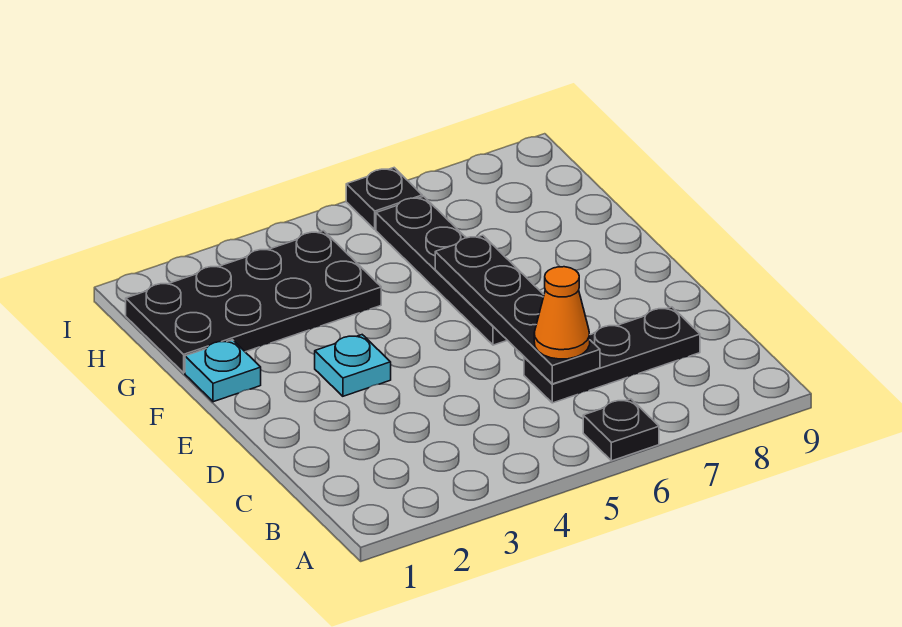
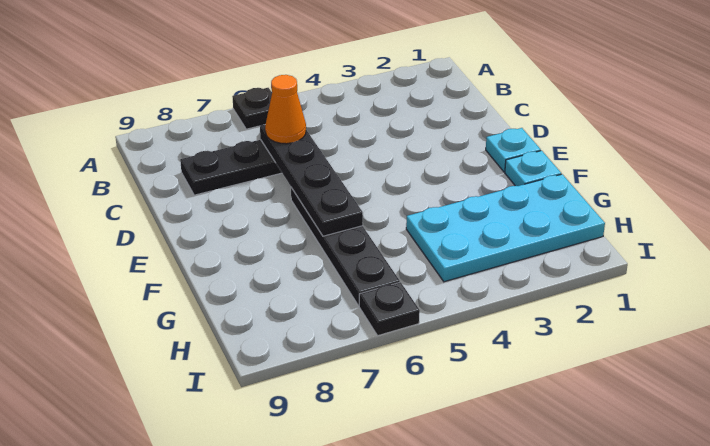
cyan 1x1 plate [315,335,391,396] -> cyan 1x1 plate moved to [486,128,541,172]
black 2x4 plate [126,231,381,373] -> cyan 2x4 plate [406,174,605,282]

